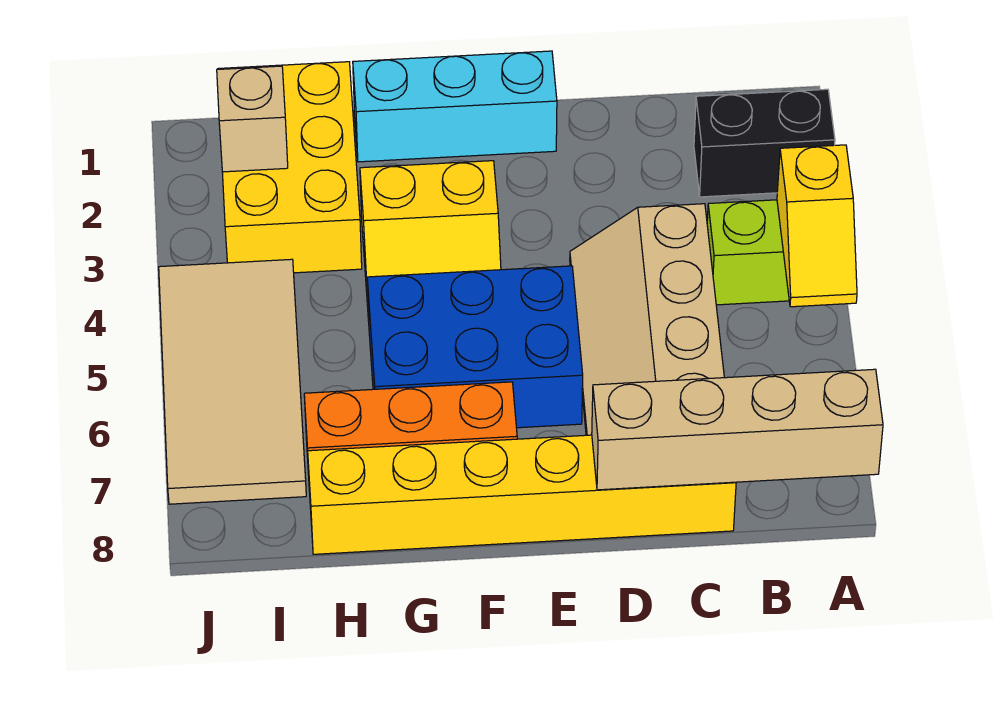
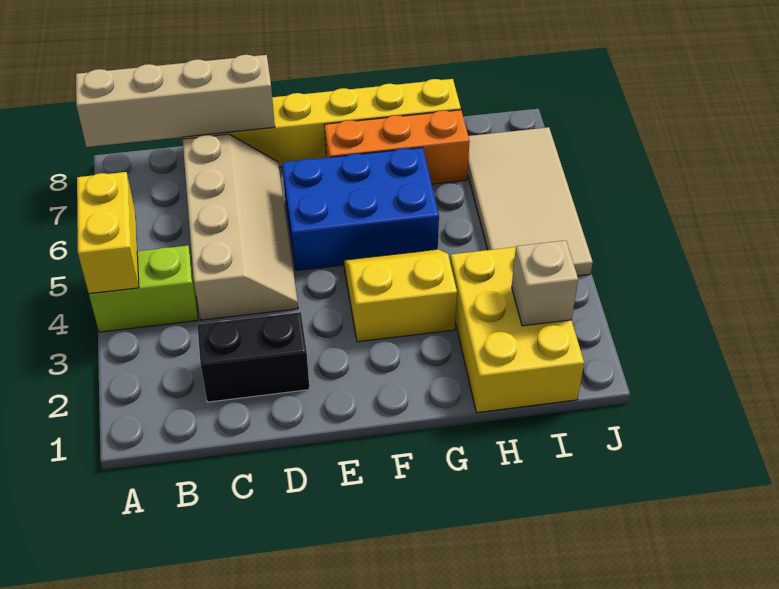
black 1x2 brick [694,89,835,197] -> black 1x2 brick moved to [197,312,310,402]
yellow 1x2 slope [777,145,857,307] -> yellow 1x2 brick [77,172,139,294]
cyan 1x3 brick [353,51,557,162] -> none

